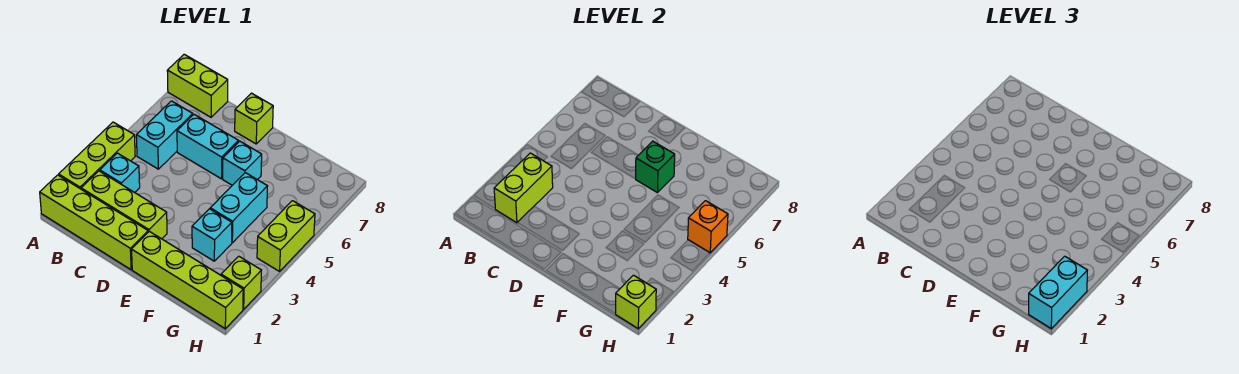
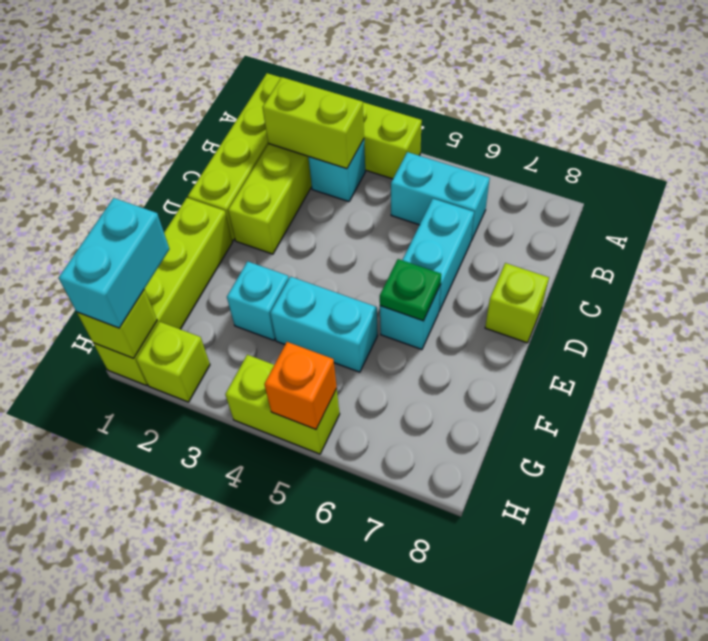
lime 1x2 brick [167,54,228,117] -> none
green 1x1 brick [635,141,675,193] -> green 1x1 plate [380,259,441,321]
cyan 1x2 brick [1029,256,1087,329] -> cyan 1x2 brick turned to [59,198,169,328]

